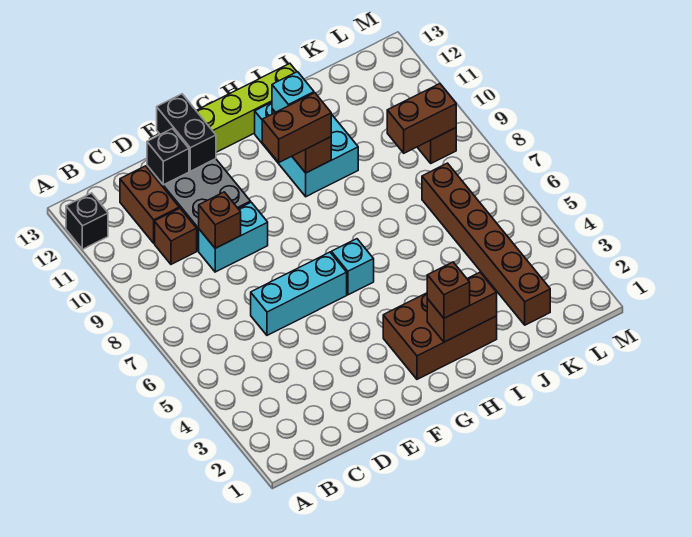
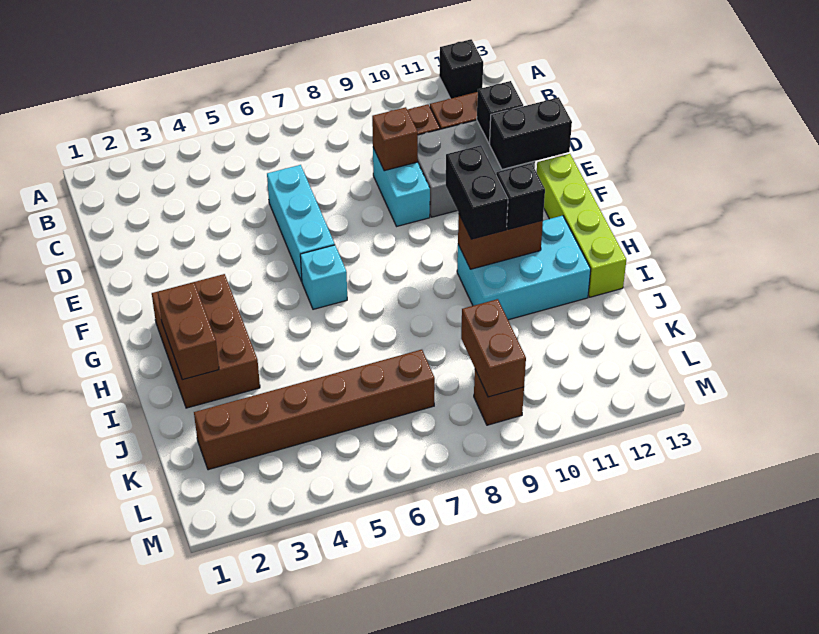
brown 1x2 brick [262,93,331,162] -> black 1x2 brick [446,145,508,239]
brown 1x1 brick [427,262,470,318] -> none
cyan 1x1 brick [272,72,314,112] -> black 1x1 brick [496,163,545,229]

